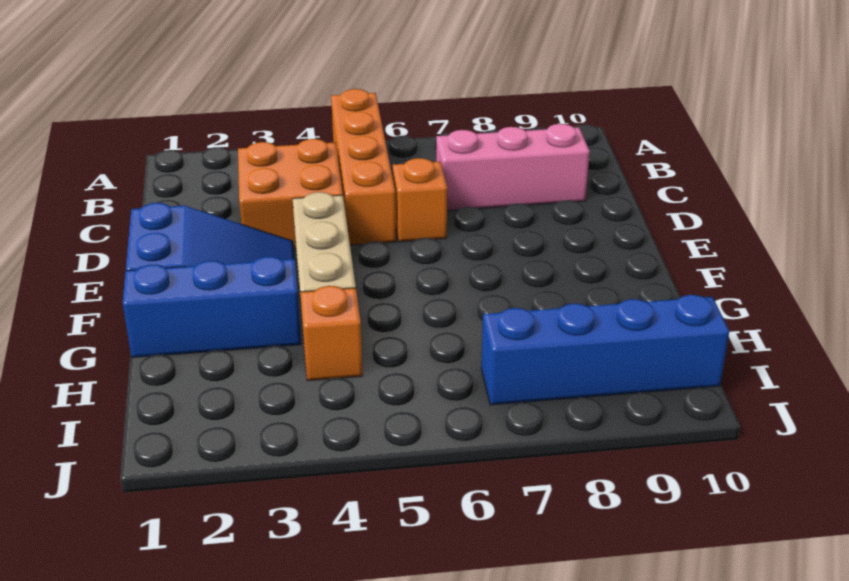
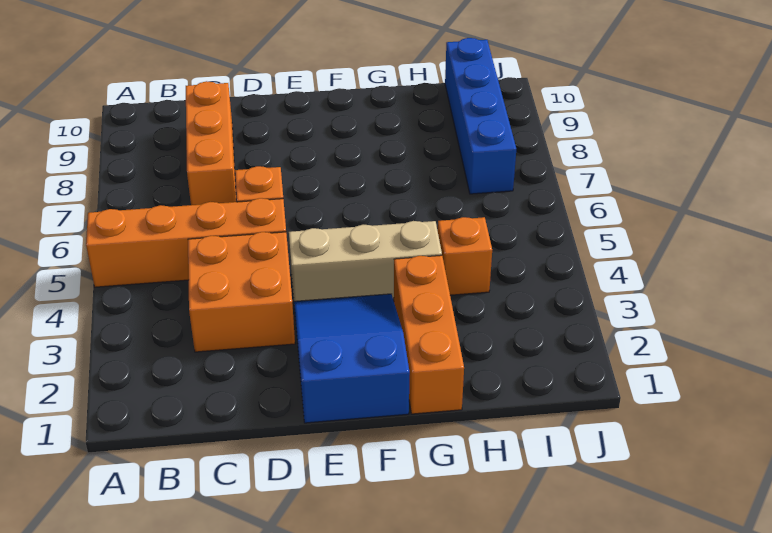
pink 1x3 brick [436,124,590,210] -> orange 1x3 brick [186,81,236,205]
blue 1x3 brick [123,256,301,358] -> orange 1x3 brick [394,255,464,414]

